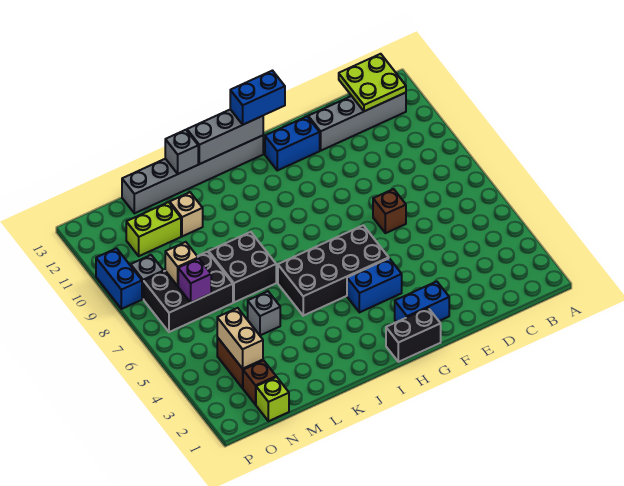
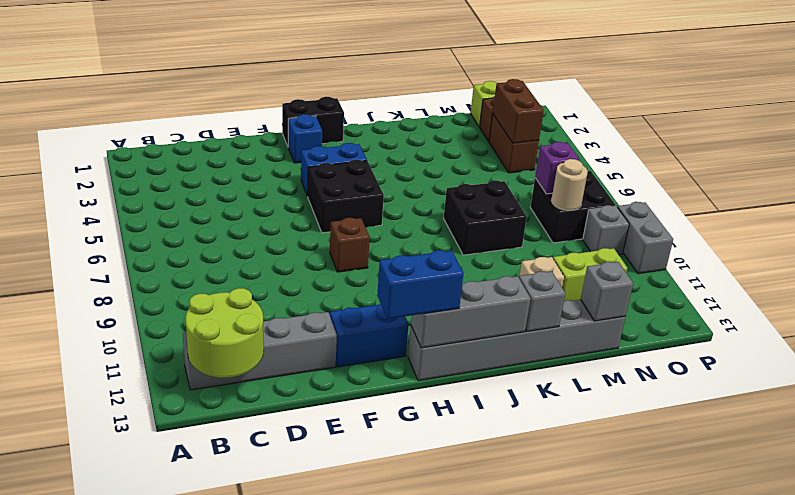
lime 2x2 plate [339,54,406,111] -> lime 2x2 round brick [185,288,264,378]
brown 1x1 brick [373,189,406,233] -> brown 1x1 brick moved to [330,218,370,272]
blue 1x2 brick [395,281,449,322] -> blue 1x1 brick [288,114,322,163]
black 2x4 brick [278,225,389,316] -> black 2x2 brick [308,160,384,233]
grey 1x1 brick [248,291,280,335] -> grey 1x1 brick moved to [581,262,633,321]
black 2x3 brick [144,252,233,332] -> black 2x2 brick [530,171,616,243]
tan 1x2 brick [217,308,263,369] -> brown 1x2 brick [493,79,544,143]
tan 1x1 brick [165,242,198,286] -> tan 1x1 round brick [552,159,588,211]
blue 1x2 brick [96,248,142,309] -> grey 1x2 brick [618,202,673,274]

